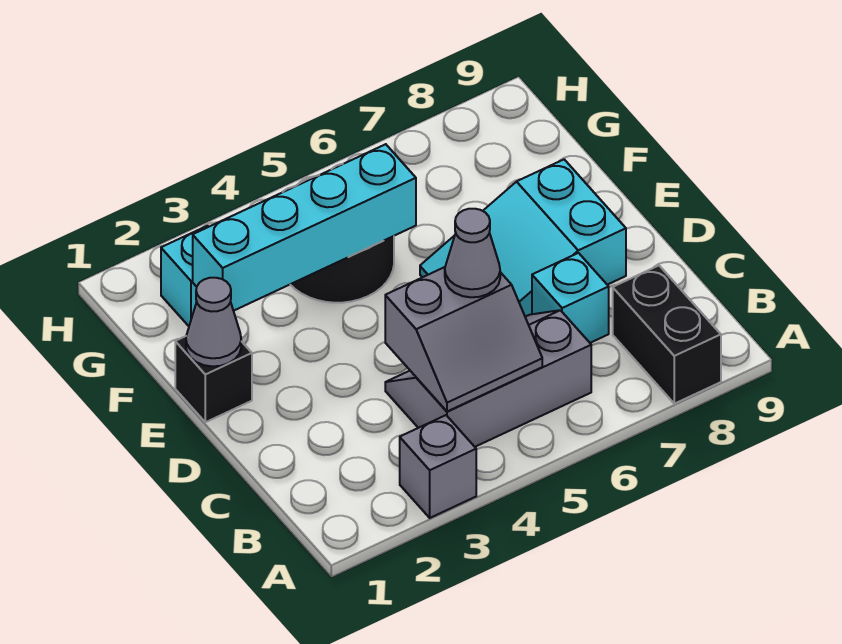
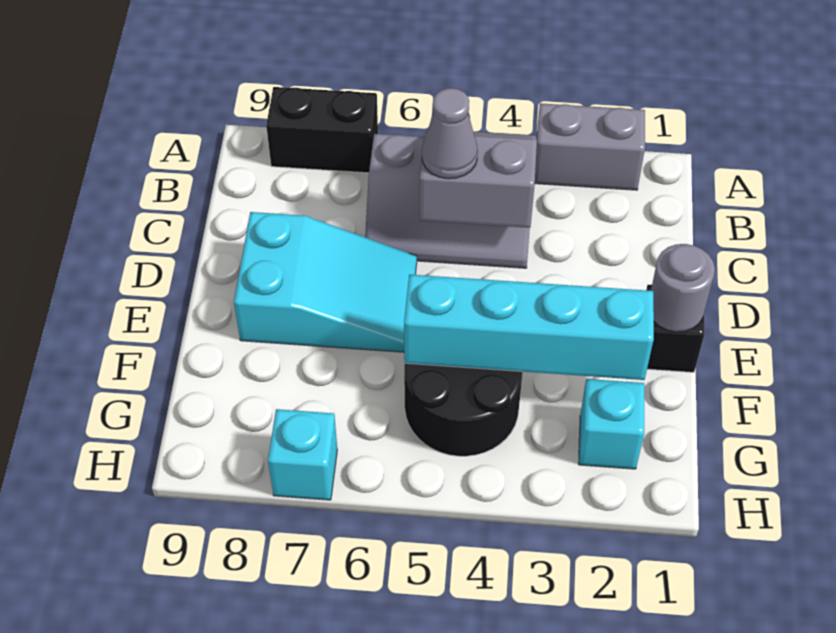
grey 1x1 brick [400,415,476,518] -> grey 1x2 brick [535,103,645,190]
black 1x2 brick [613,266,721,404] -> black 1x2 brick turned to [266,87,378,173]
cyan 1x1 brick [532,253,609,343] -> cyan 1x1 brick moved to [268,409,337,500]
grey 1x1 cone [186,278,241,366] -> grey 1x1 round brick [651,244,715,332]

